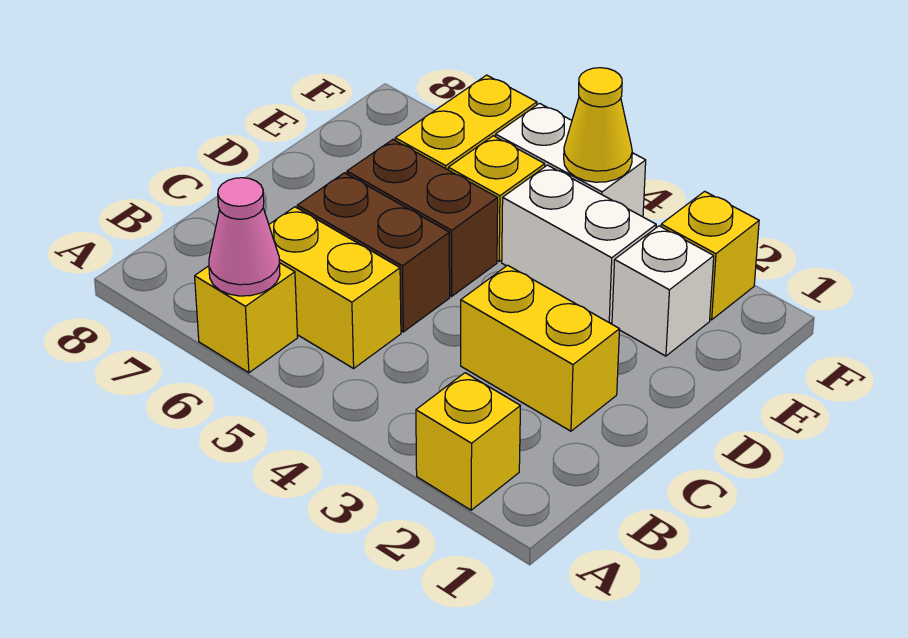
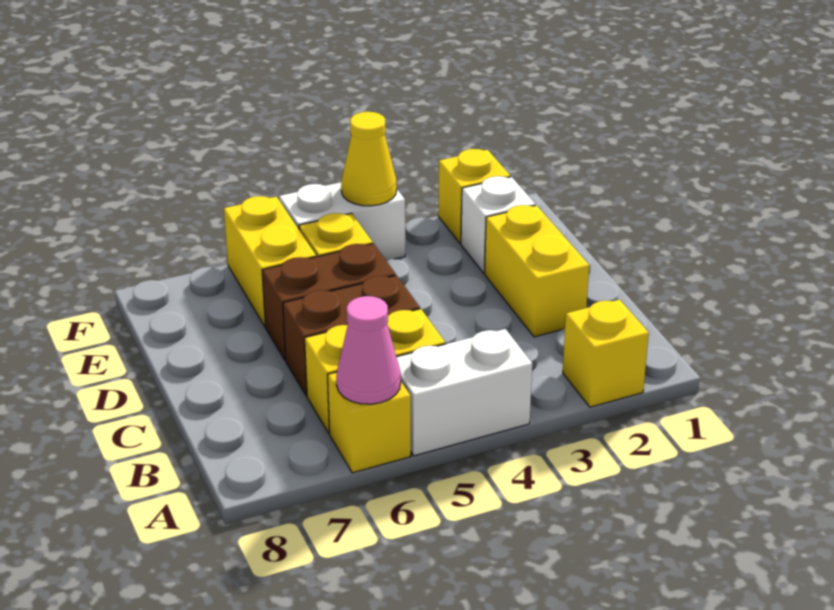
yellow 1x2 brick [461,265,620,431] -> yellow 1x2 brick turned to [485,205,589,337]
white 1x2 brick [502,165,656,323] -> white 1x2 brick moved to [397,329,532,456]

